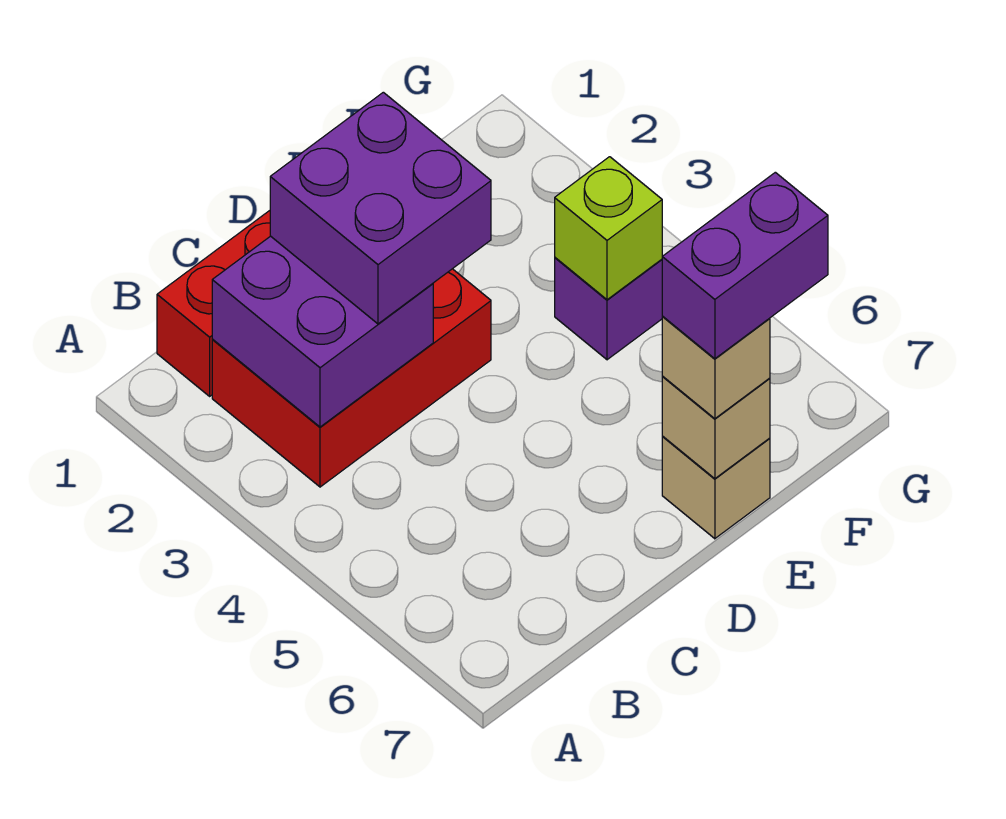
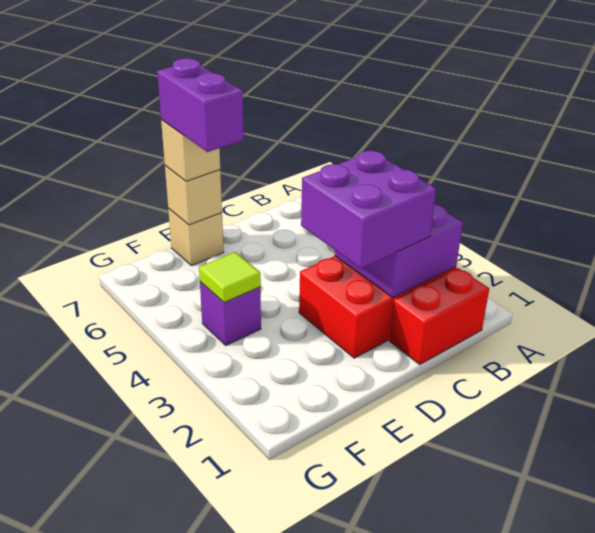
purple 1x2 brick [662,172,828,359] -> purple 1x2 brick turned to [157,58,244,152]
lime 1x1 brick [555,157,662,300] -> lime 1x1 tile [199,252,261,303]

